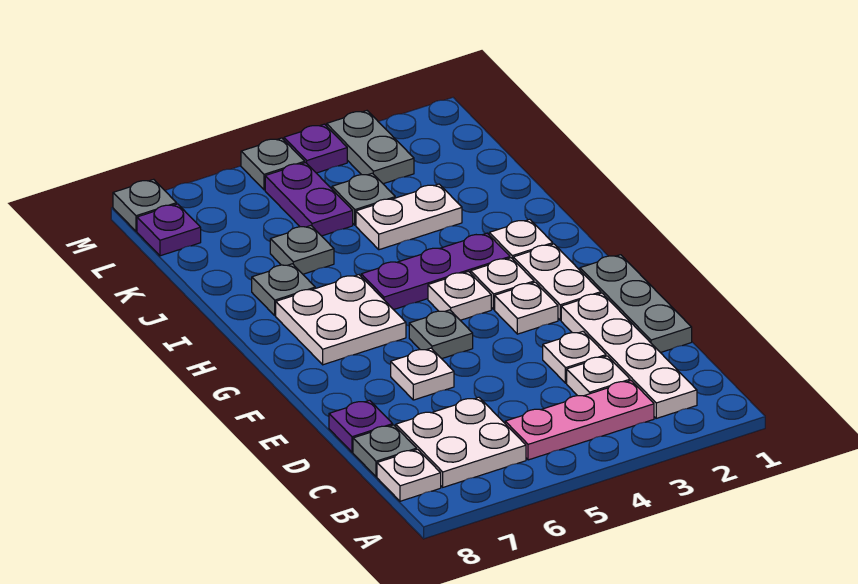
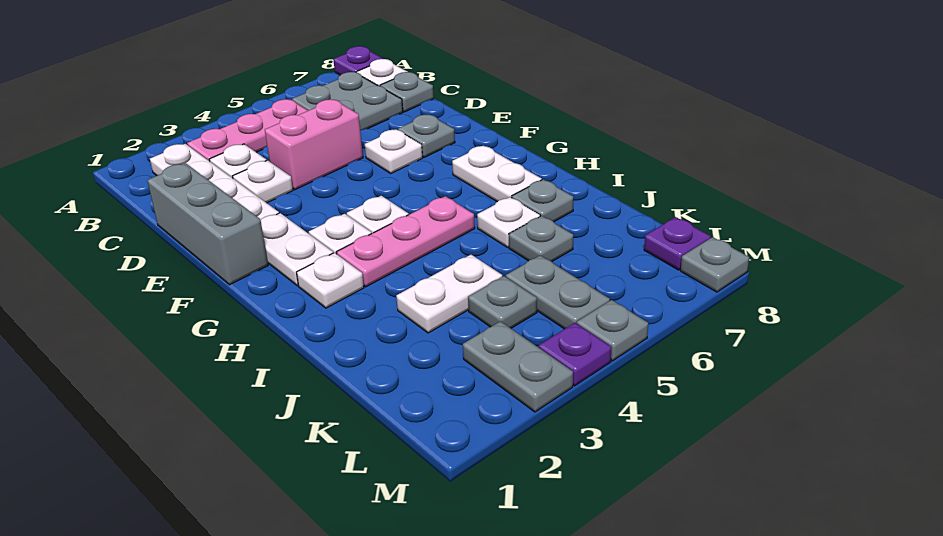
white 2x2 plate [396,397,526,487] -> grey 2x2 plate [292,72,403,130]
grey 1x3 plate [580,255,692,353] -> grey 1x3 brick [147,163,268,285]
none -> pink 1x2 brick [265,99,363,190]
purple 1x1 plate [329,400,393,452] -> purple 1x1 plate moved to [333,46,383,75]
white 1x1 plate [495,282,558,334] -> white 1x1 plate moved to [477,197,540,247]
grey 1x1 plate [409,310,473,359] -> grey 1x1 plate moved to [398,115,455,157]
white 2x2 plate [276,275,406,365] -> white 1x2 plate [452,146,542,202]
purple 1x3 plate [361,233,510,310] -> pink 1x3 plate [336,196,475,287]
purple 1x2 plate [265,163,353,236] -> grey 1x2 plate [506,255,610,329]

